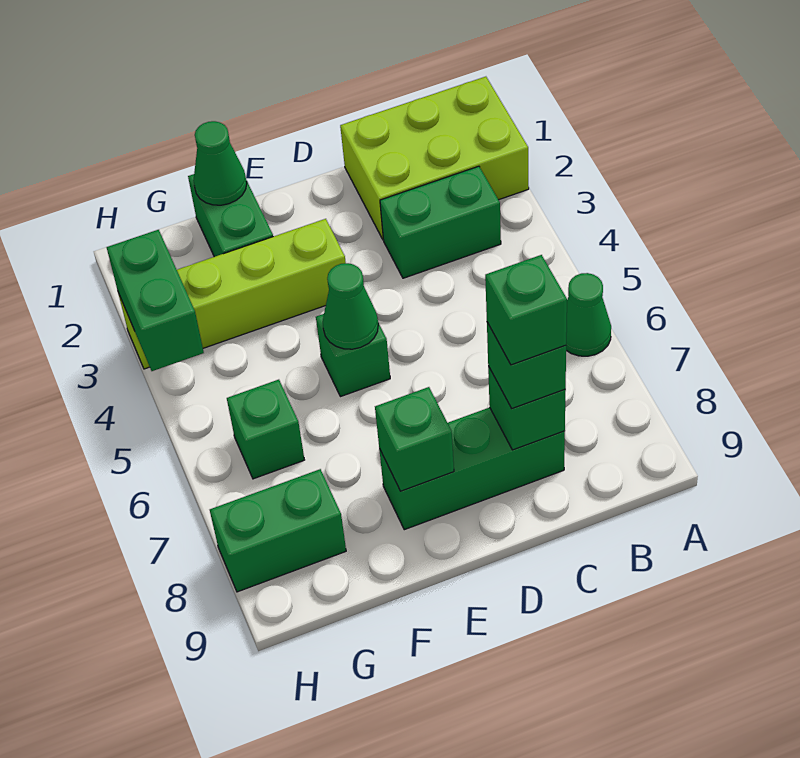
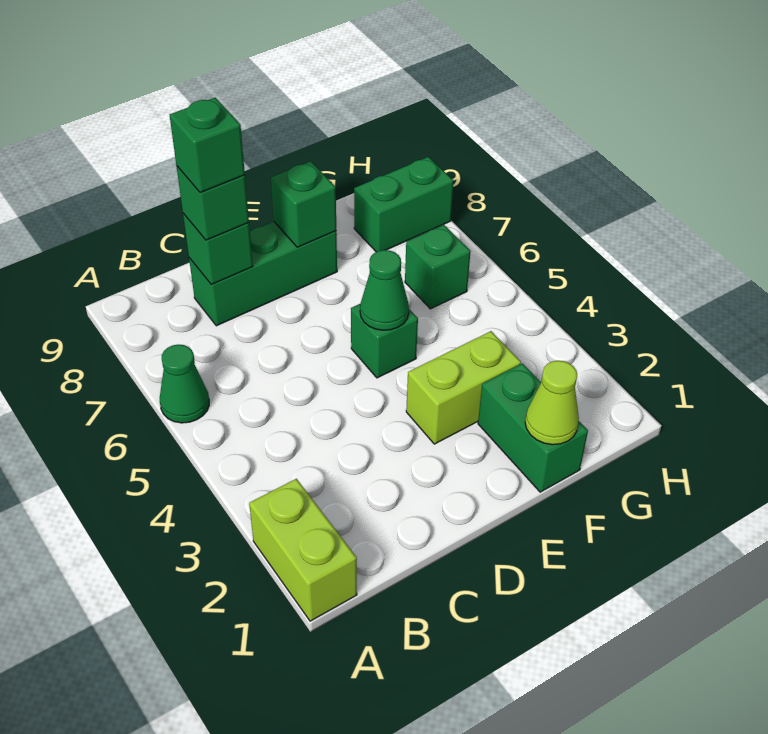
lime 2x3 brick [340,77,529,239] -> lime 1x2 brick [249,479,357,621]
green 1x2 brick [380,166,501,278] -> none
lime 1x4 brick [118,219,346,369] -> lime 1x2 brick [406,331,521,444]
green 1x1 cone [193,121,247,205] -> lime 1x1 cone [525,361,579,445]
green 1x2 brick [107,230,204,371] -> none

